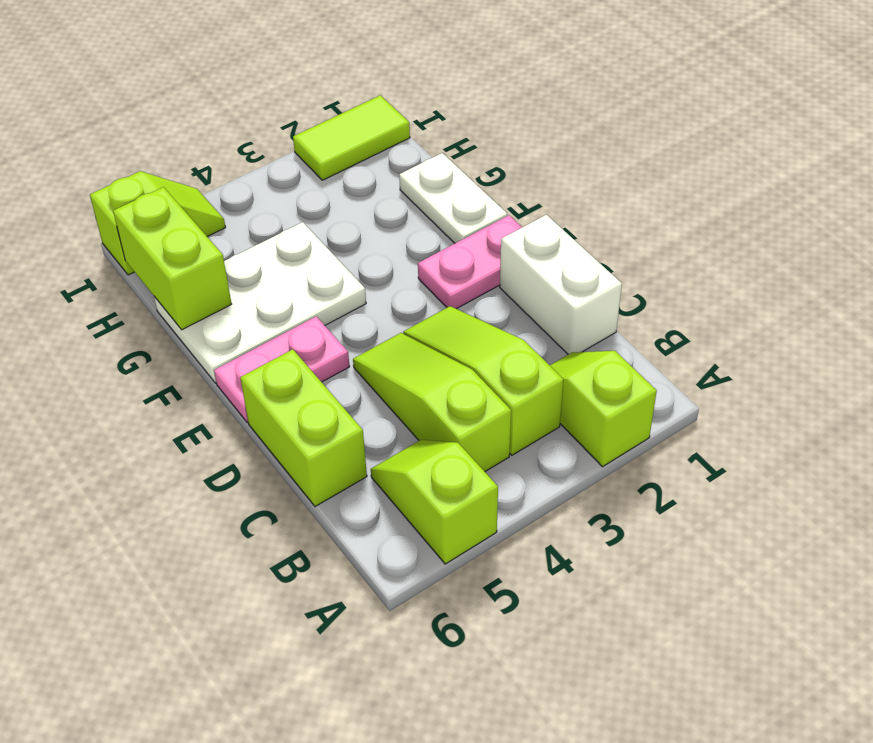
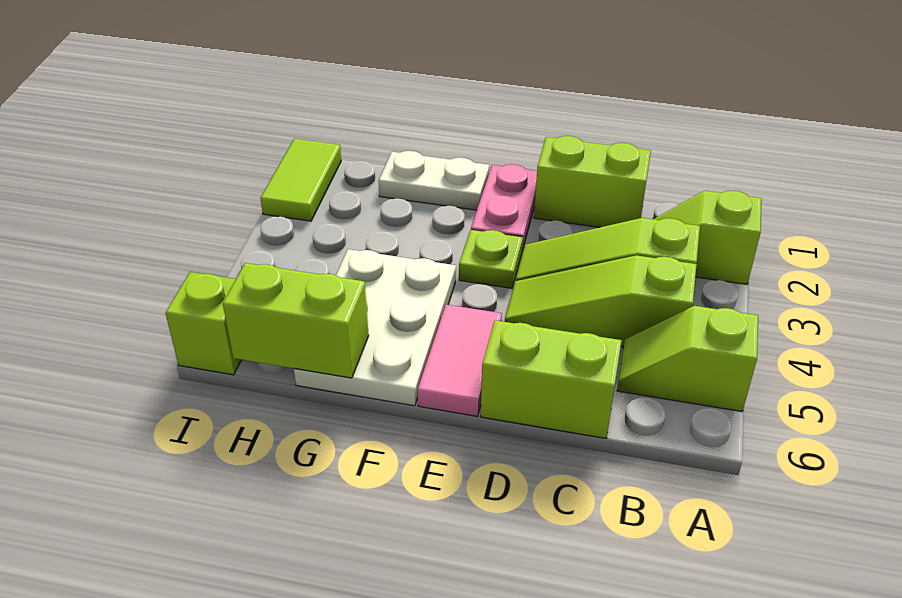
white 1x2 brick [500,215,622,354] -> lime 1x2 brick [534,136,651,227]
none -> lime 1x1 plate [459,230,523,288]
pink 1x2 plate [214,316,350,423] -> pink 1x2 tile [418,305,502,416]

